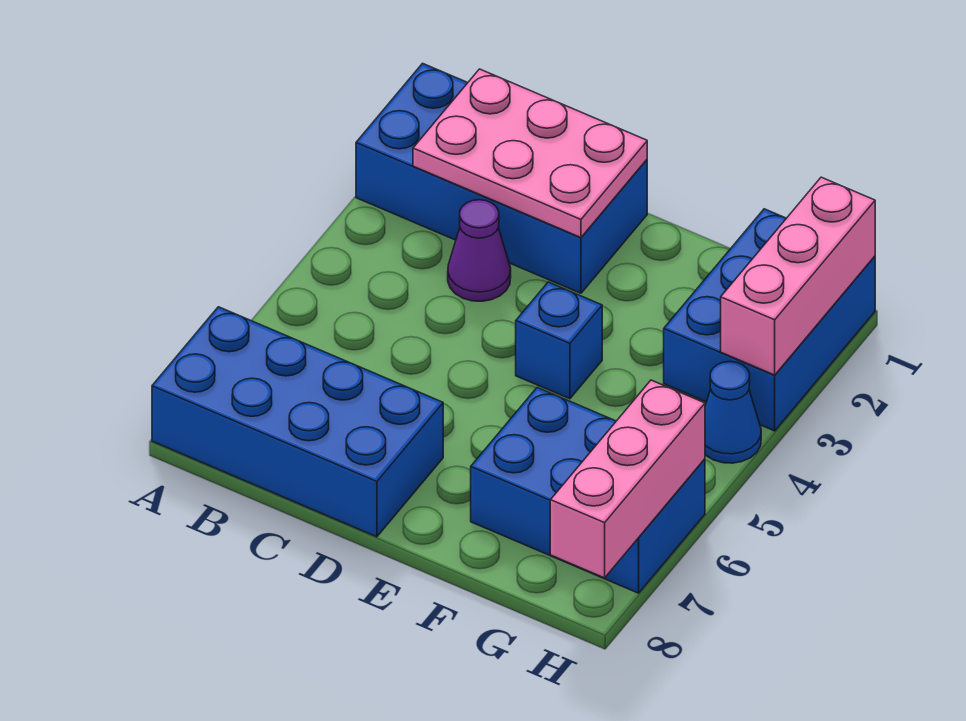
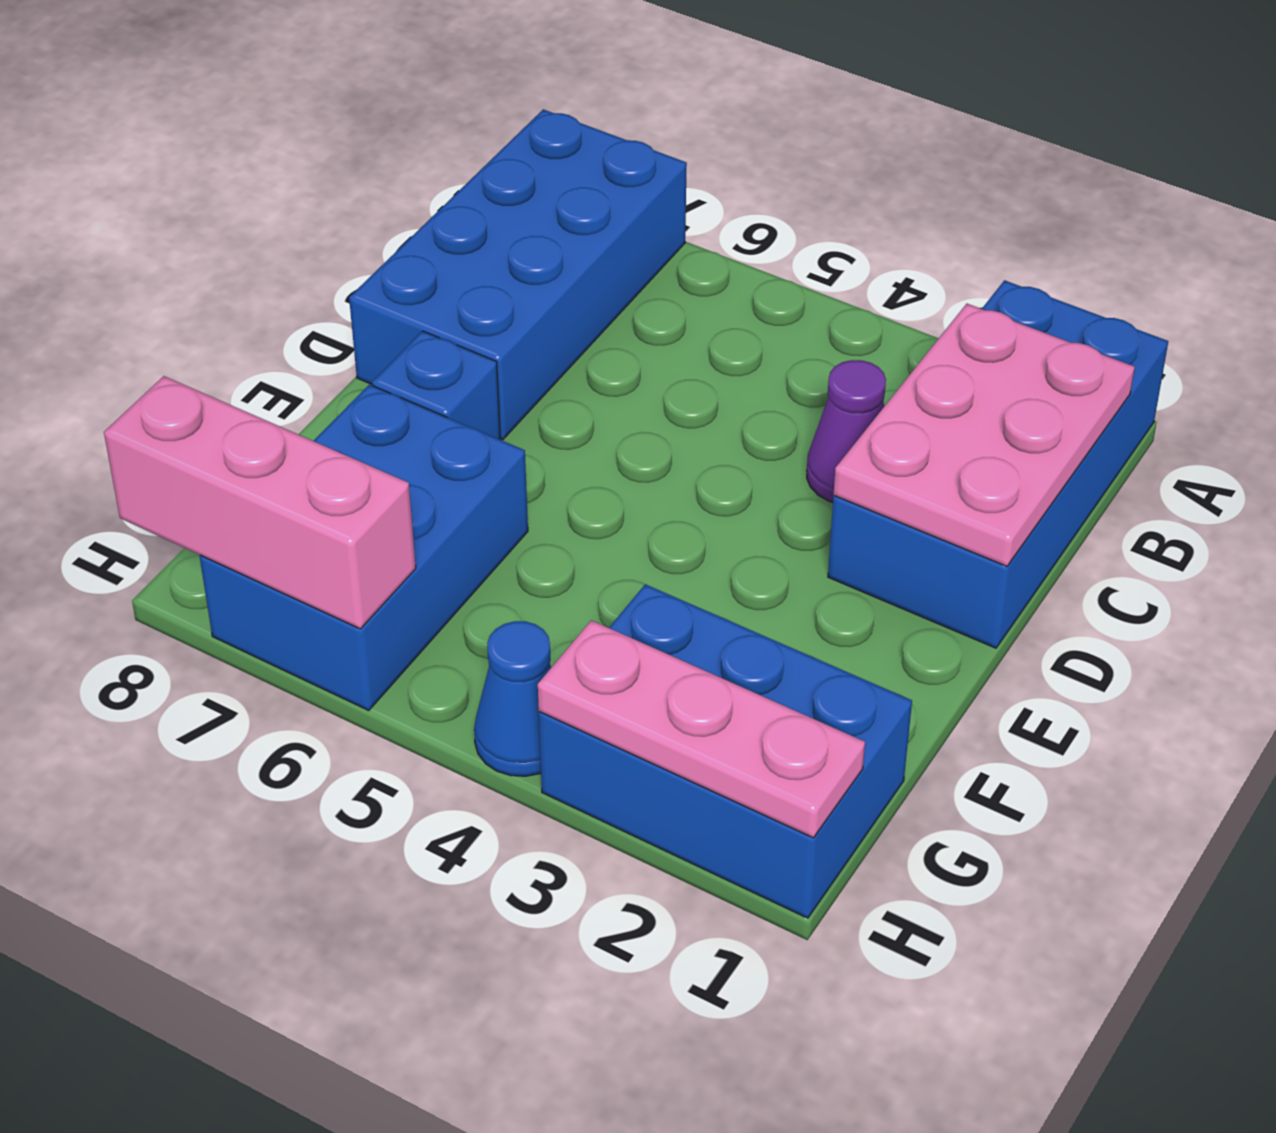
blue 1x1 brick [516,282,602,399] -> blue 1x1 brick moved to [372,331,500,439]
pink 1x3 brick [721,177,875,375] -> pink 1x3 plate [538,620,865,838]

